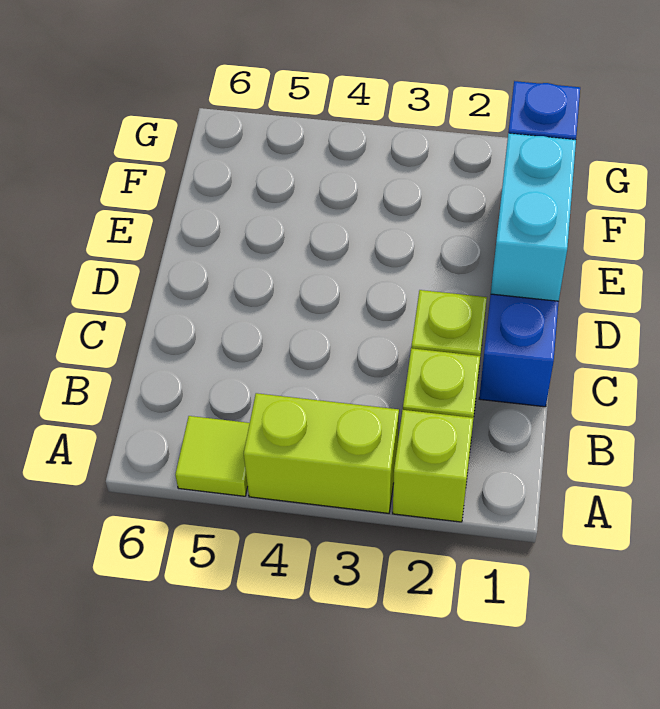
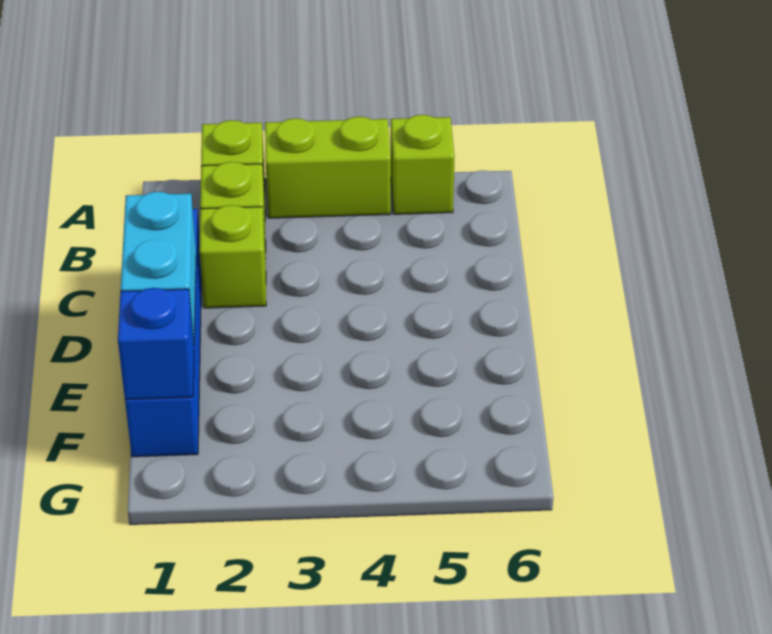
lime 1x1 tile [175,416,250,496] -> lime 1x1 brick [391,115,455,214]

